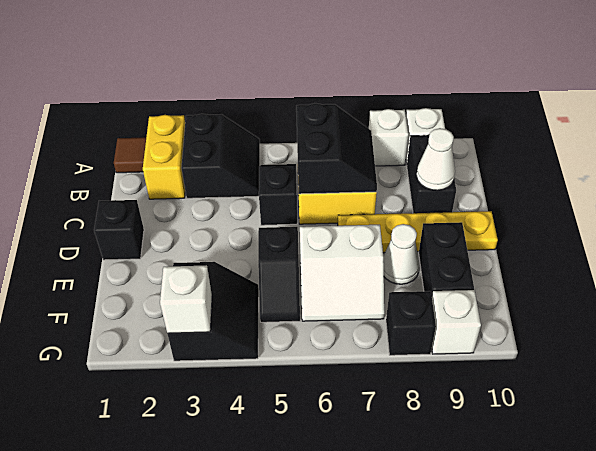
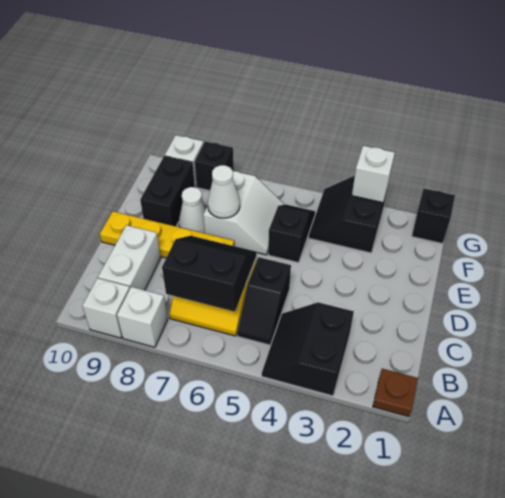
brown 1x1 tile [114,137,146,173] -> brown 1x1 plate [373,369,418,417]
yellow 1x2 brick [143,115,185,199] -> none
black 2x2 slope [296,103,377,194] -> black 2x2 slope turned to [162,236,257,312]
black 1x2 brick [407,134,456,213] -> white 1x2 brick [98,225,161,290]
white 1x1 cone [416,128,455,190] -> white 1x1 cone moved to [208,165,240,218]
black 1x1 brick [94,200,144,260] -> black 1x1 brick moved to [412,189,455,244]
white 2x2 slope [300,225,384,321] -> white 2x2 slope turned to [203,171,284,255]

